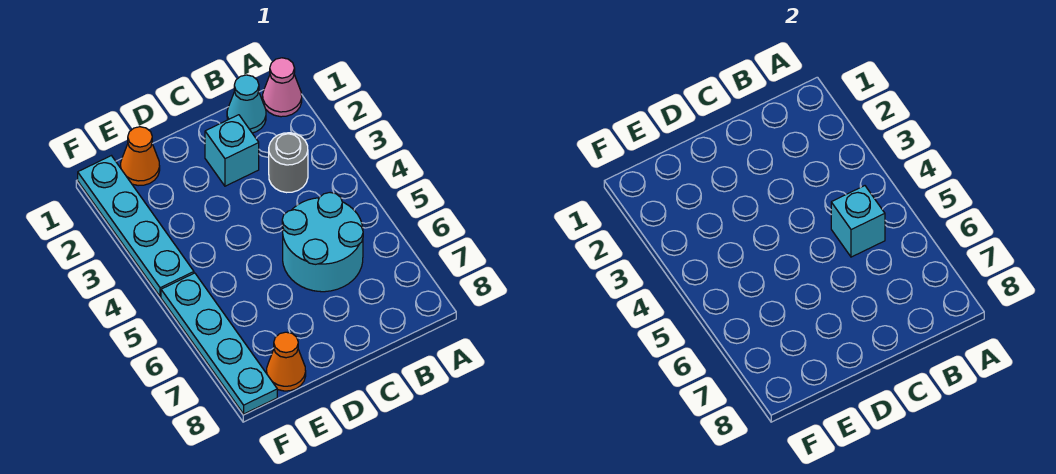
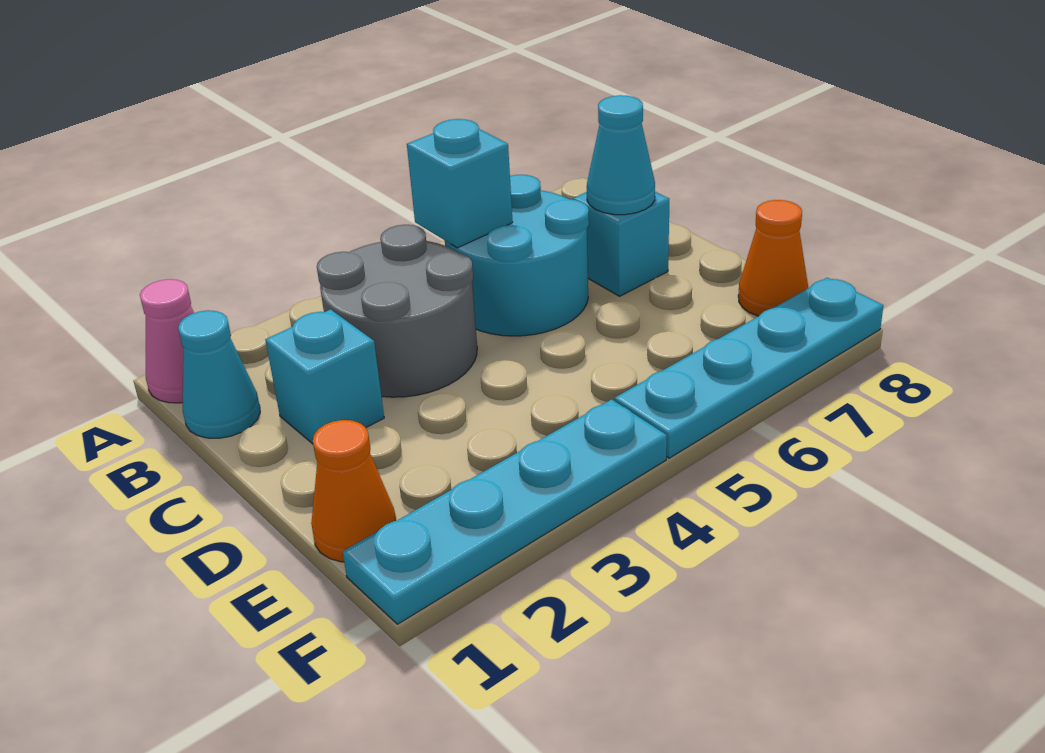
grey 1x1 round brick [269,133,308,193] -> grey 2x2 round brick [317,225,477,397]
none -> cyan 1x1 brick [573,192,669,296]
none -> cyan 1x1 cone [587,95,655,215]

